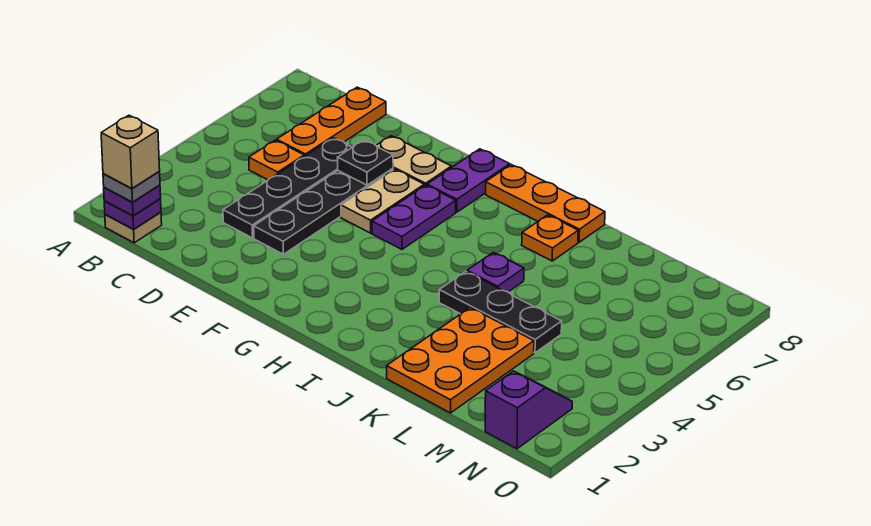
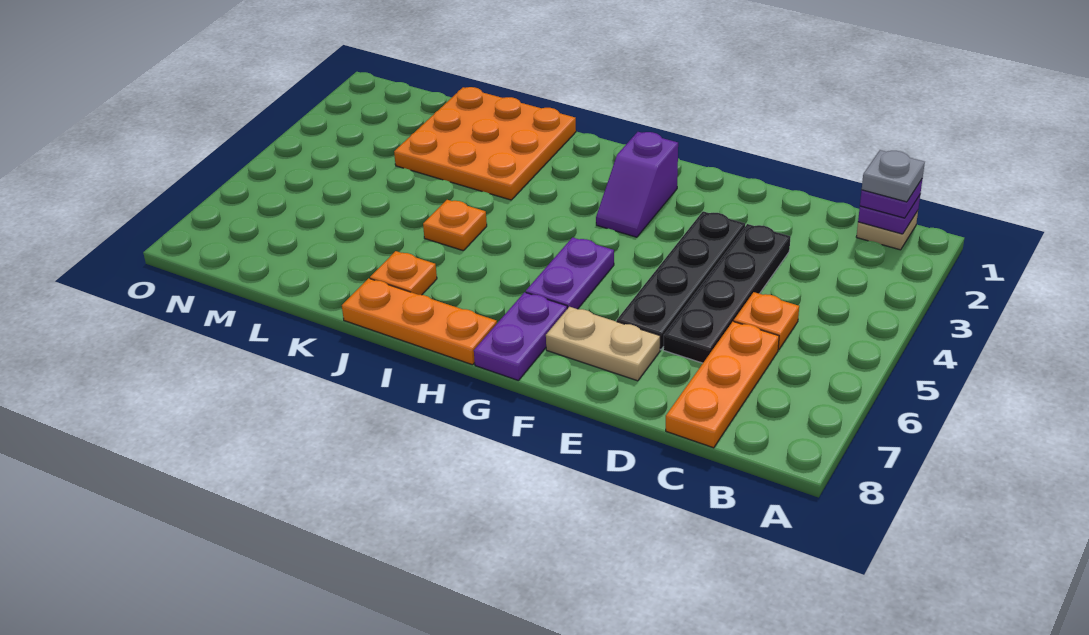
tan 1x1 brick [101,115,160,189] -> none
black 1x1 plate [337,140,393,185] -> none
tan 1x2 plate [341,169,424,233] -> none
black 1x3 plate [439,271,562,353] -> none
purple 1x1 plate [467,252,524,292] -> orange 1x1 plate [423,200,487,250]
orange 2x3 plate [387,307,534,413] -> orange 3x3 plate [394,87,576,200]
purple 1x2 slope [485,371,572,449] -> purple 1x2 slope moved to [596,132,678,237]

